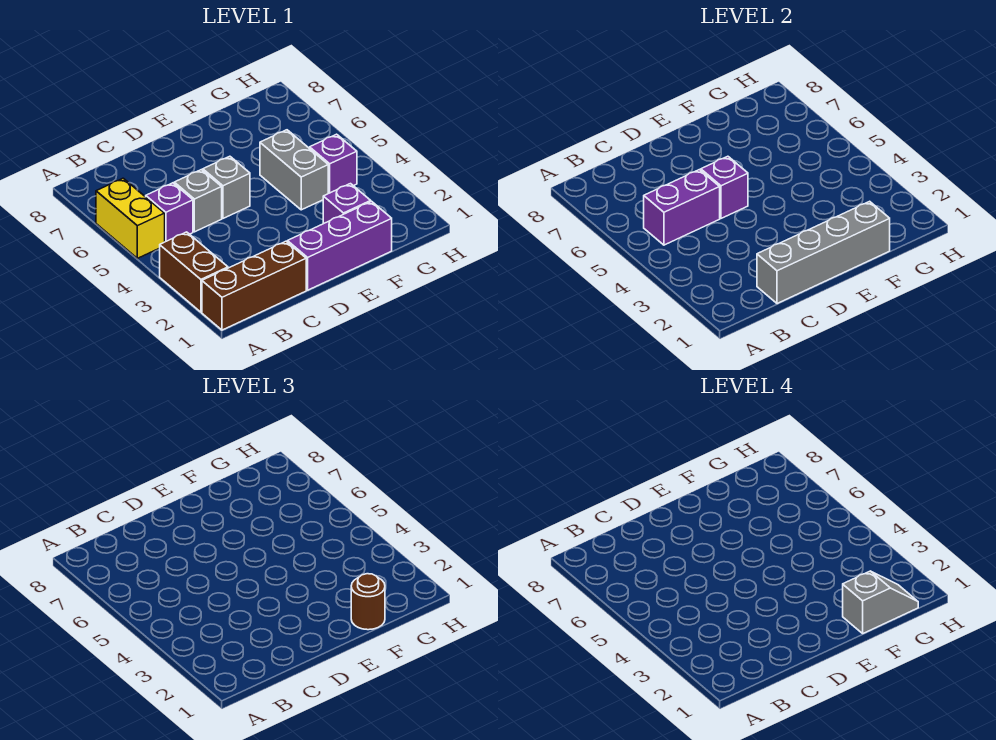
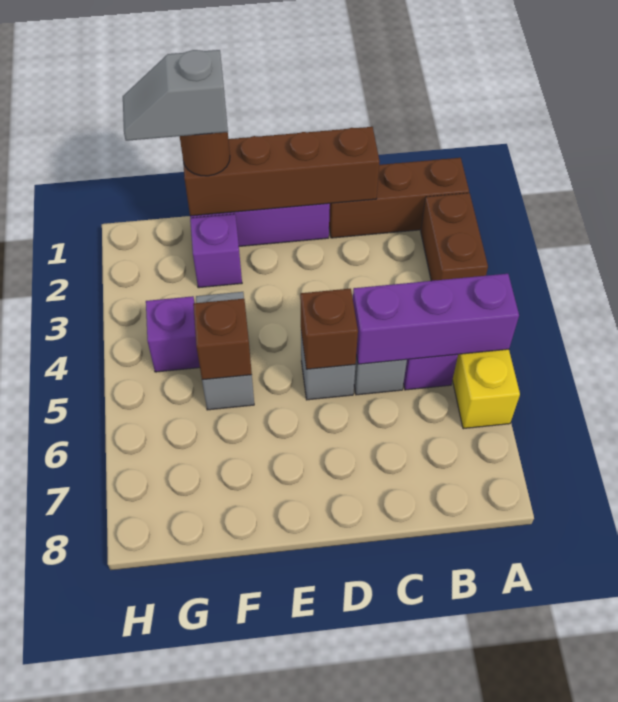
purple 1x2 brick [644,170,720,245] -> purple 1x3 brick [353,274,519,364]
grey 1x4 brick [757,201,890,304] -> brown 1x4 brick [183,127,380,216]
purple 1x1 brick [701,156,748,218] -> brown 1x1 brick [300,289,358,369]
none -> brown 1x1 brick [193,299,252,380]

